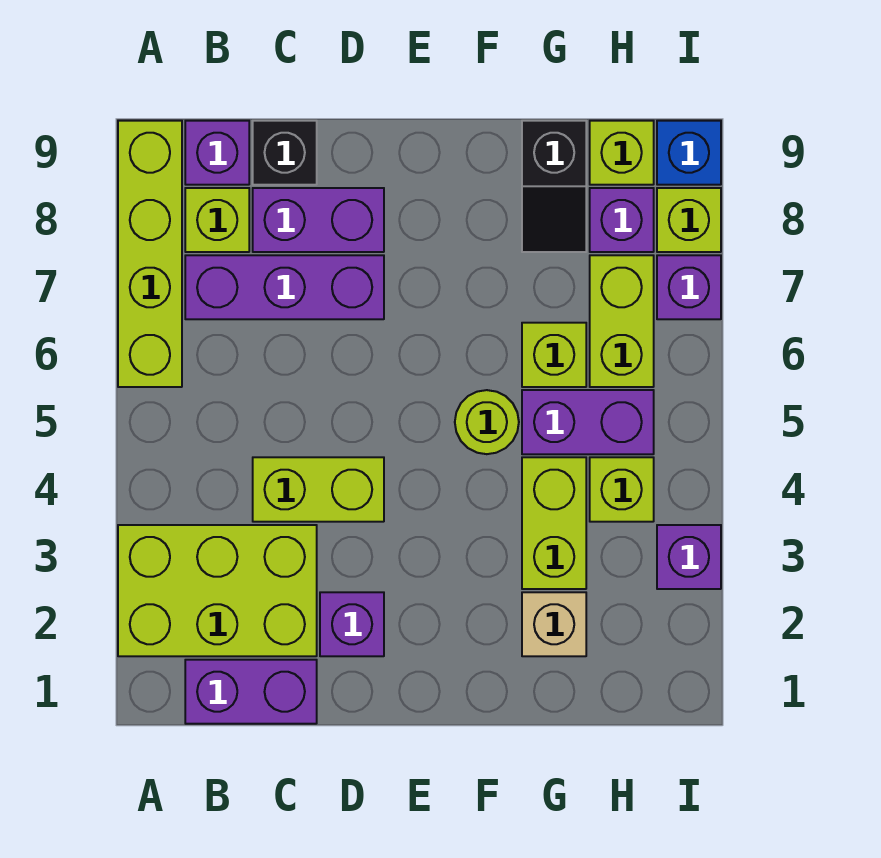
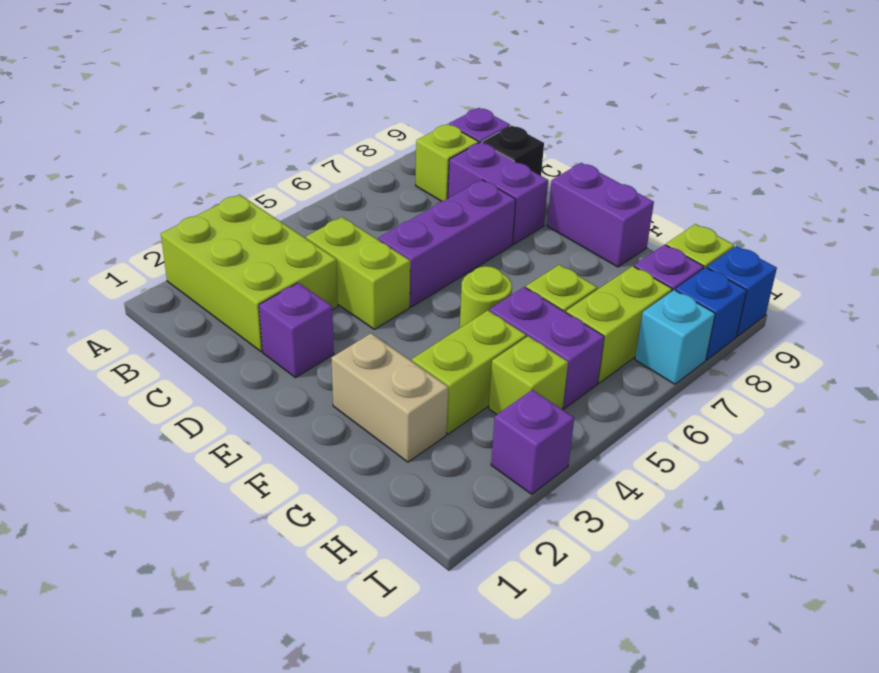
lime 1x4 brick [118,121,182,387] -> none
purple 1x2 brick [185,660,317,724] -> purple 1x2 brick moved to [547,163,654,267]
purple 1x3 brick [185,255,384,319] -> purple 1x3 brick turned to [378,180,516,307]
tan 1x1 brick [522,592,586,656] -> tan 1x2 brick [332,333,448,462]
black 1x2 slope [522,121,586,252] -> none
purple 1x1 brick [657,255,721,319] -> cyan 1x1 brick [635,290,715,384]
lime 1x1 brick [657,188,721,252] -> blue 1x1 brick [676,268,747,360]

